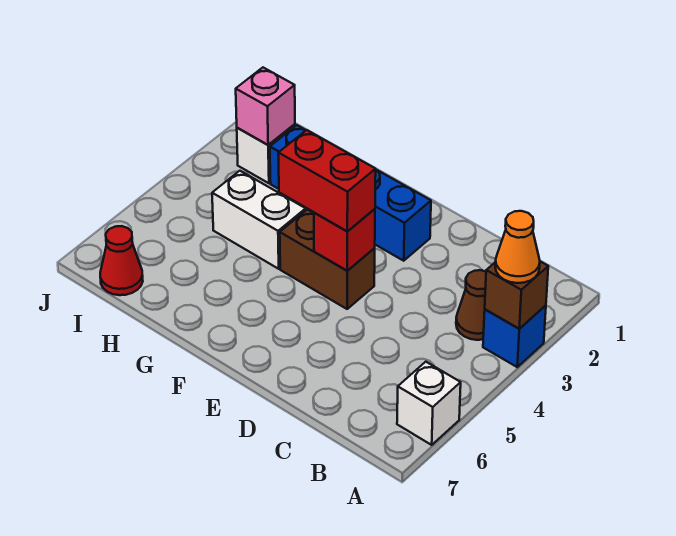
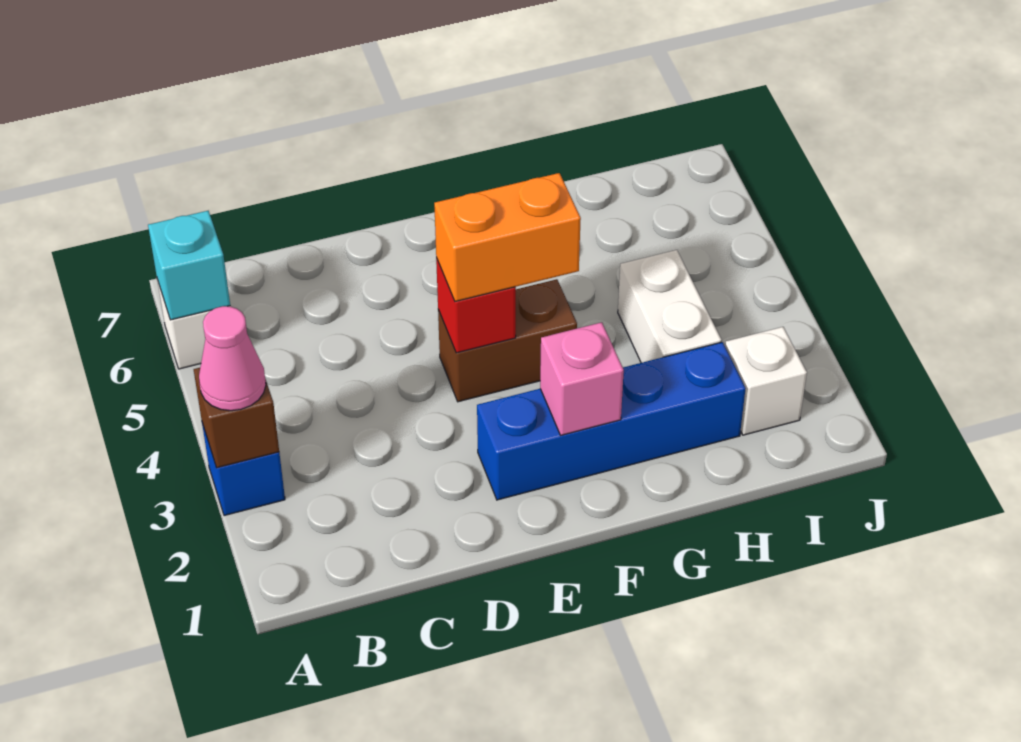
orange 1x1 cone [495,211,540,283] -> pink 1x1 cone [199,306,266,411]
none -> cyan 1x1 brick [148,211,230,320]
brown 1x1 cone [456,270,486,340] -> none
red 1x2 brick [278,130,376,232] -> orange 1x2 brick [434,173,581,302]
white 1x2 brick [212,171,306,269] -> white 1x2 brick turned to [618,250,722,363]
pink 1x1 brick [236,68,295,145] -> pink 1x1 brick moved to [540,322,624,435]
red 1x1 cone [100,226,143,295] -> none

